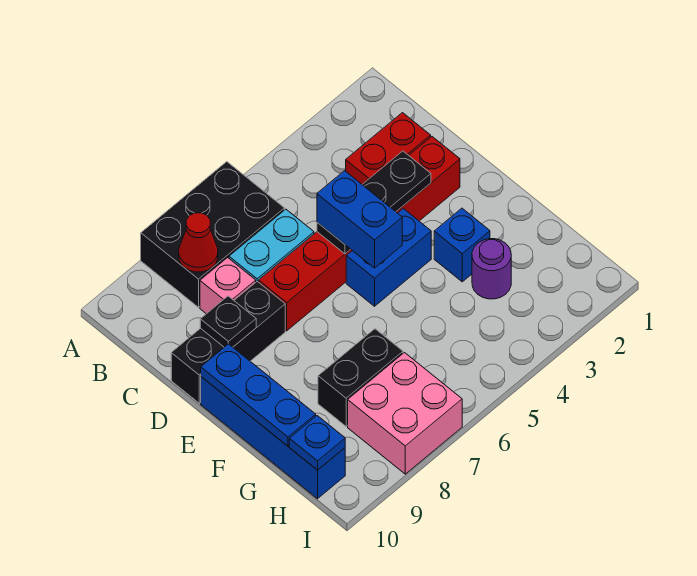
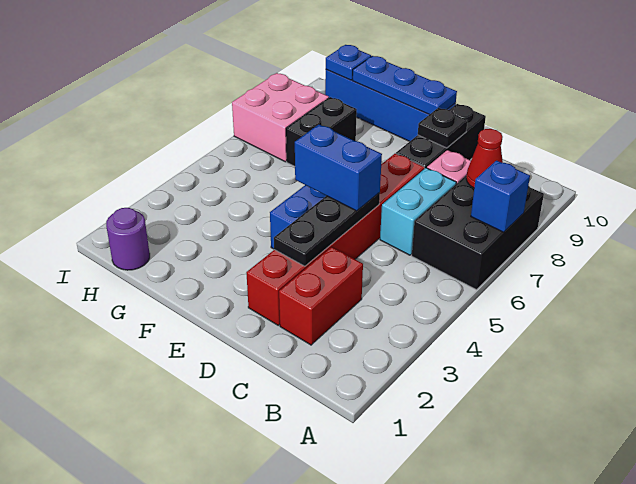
blue 1x1 brick [434,208,490,282] -> blue 1x1 brick moved to [471,160,530,232]
purple 1x1 round brick [472,239,511,299] -> purple 1x1 round brick moved to [106,208,150,270]

